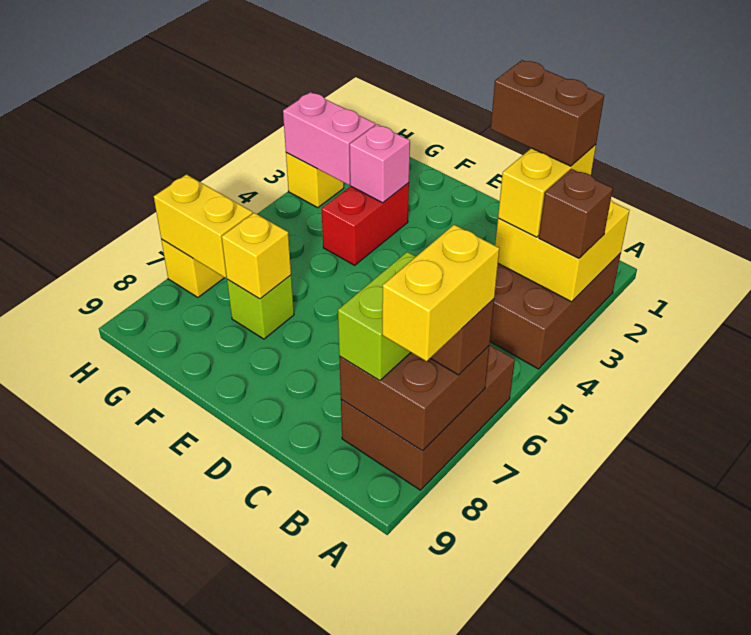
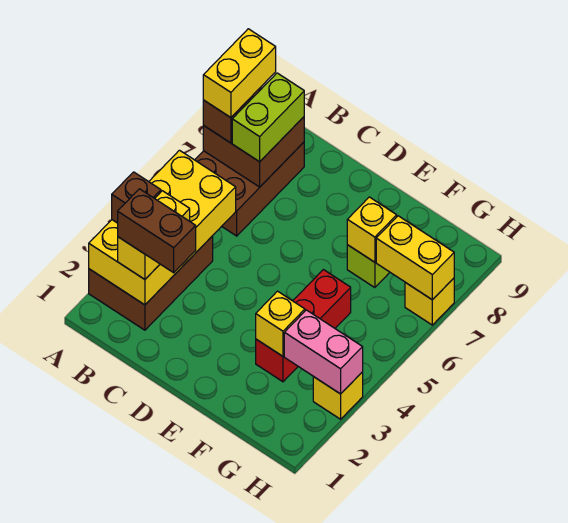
yellow 2x2 brick [495,200,630,302] -> yellow 2x4 brick [89,150,236,305]
red 1x2 brick [322,183,409,265] -> red 1x3 brick [256,270,351,382]
pink 1x1 brick [350,124,410,203] -> yellow 1x1 brick [256,291,305,356]

